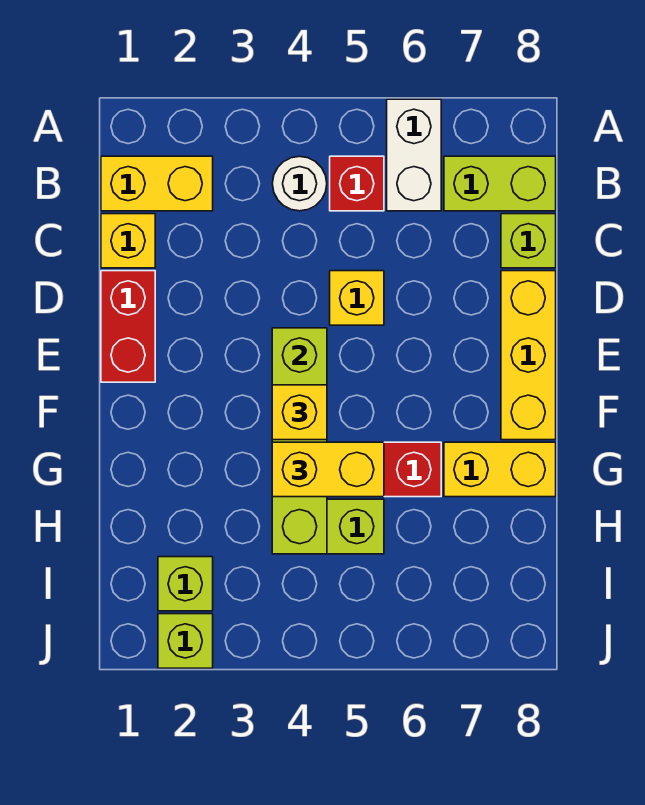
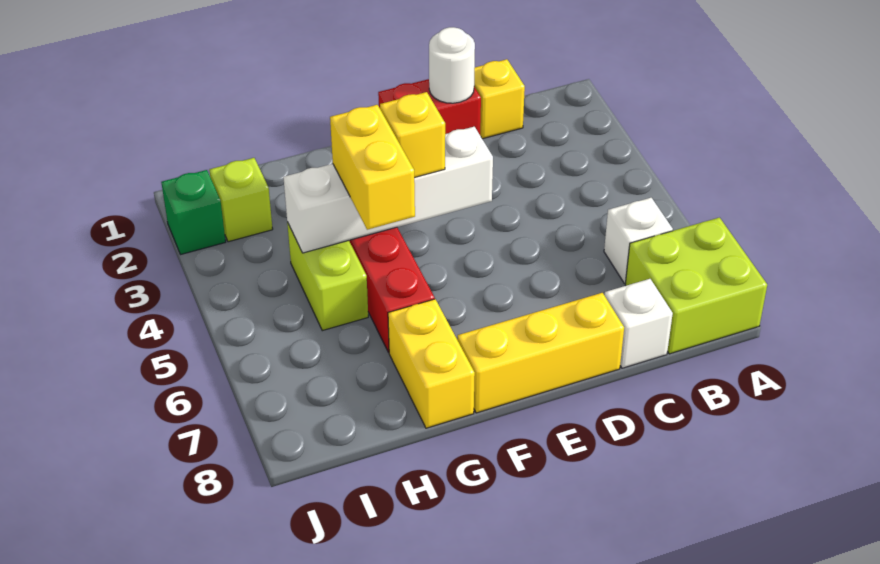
white 1x2 brick [387,99,441,211] -> white 1x1 brick [604,198,673,283]
yellow 1x2 brick [101,156,213,211] -> none
white 1x1 round brick [272,156,327,211] -> white 1x1 round brick moved to [429,27,475,103]
red 1x1 brick [330,156,384,211] -> none
lime 1x2 brick [444,156,556,211] -> lime 2x2 brick [625,218,767,354]
lime 1x1 brick [501,214,556,268] -> white 1x1 brick [605,279,673,368]
yellow 1x1 brick [330,271,384,325] -> none
lime 1x4 brick [272,328,327,554] -> white 1x4 brick [283,127,493,253]
lime 1x1 brick [158,614,213,668] -> green 1x1 brick [161,170,226,254]

